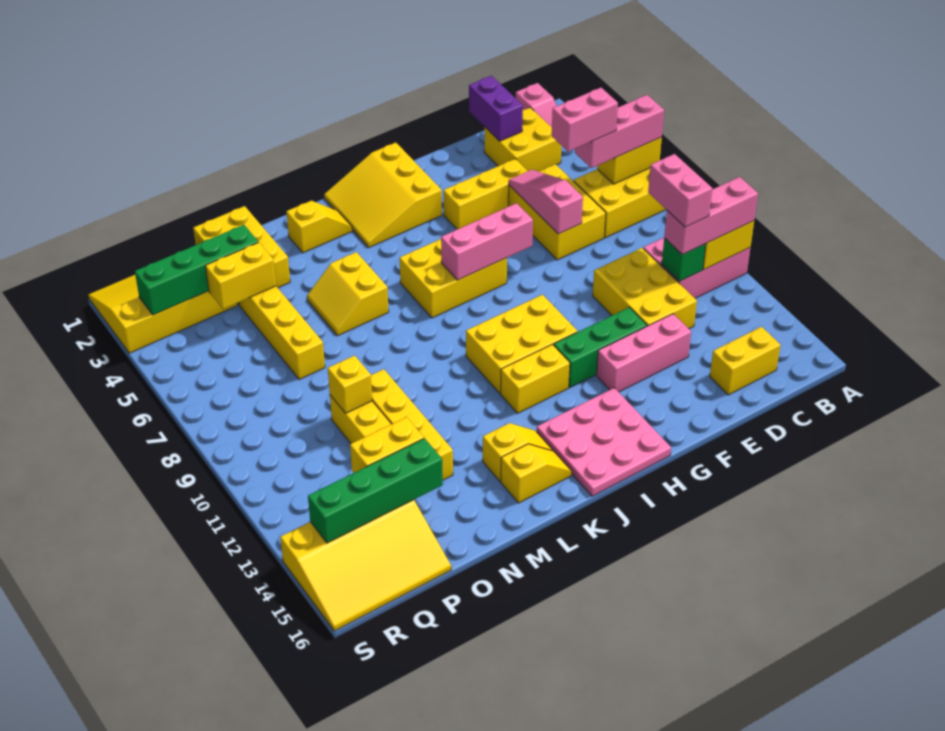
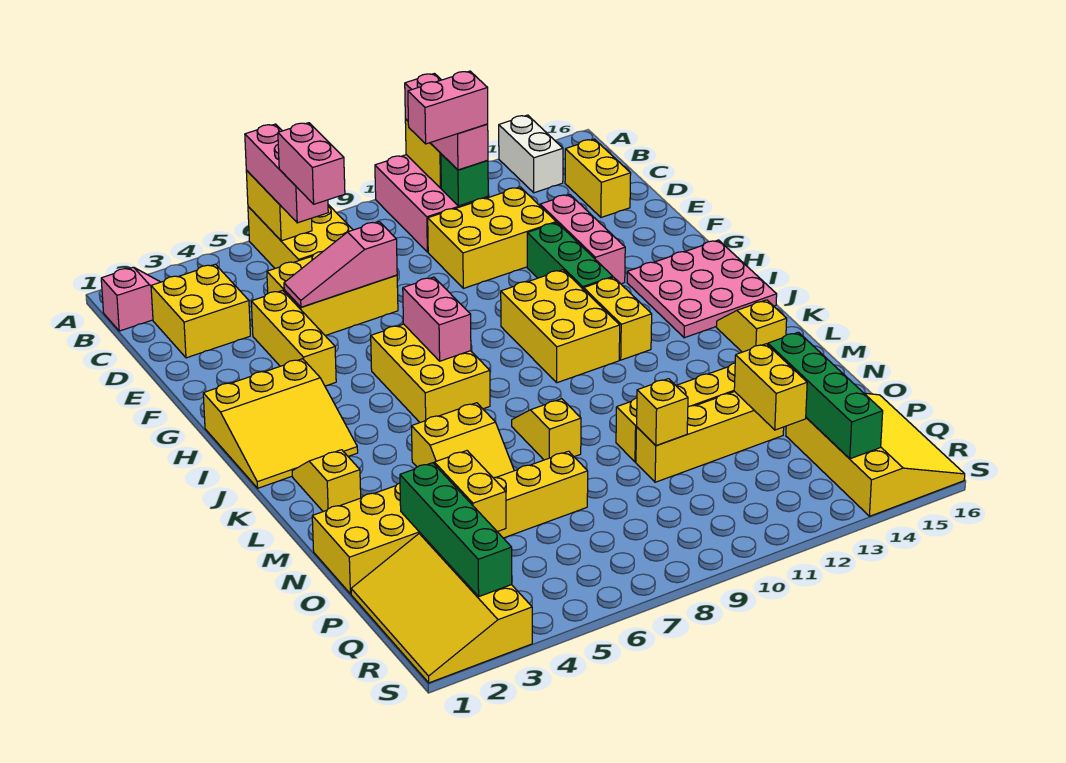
none -> white 1x2 brick [499,115,563,193]
purple 1x2 brick [469,76,523,141] -> none
pink 1x3 brick [441,203,533,280] -> pink 1x2 brick [403,277,471,361]
yellow 1x2 slope [483,423,553,482] -> yellow 1x2 slope moved to [512,399,581,460]

